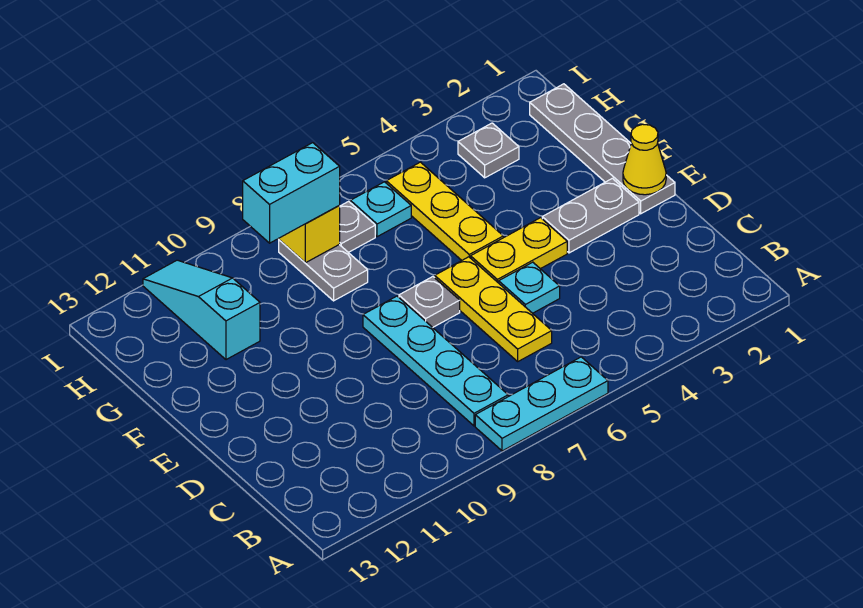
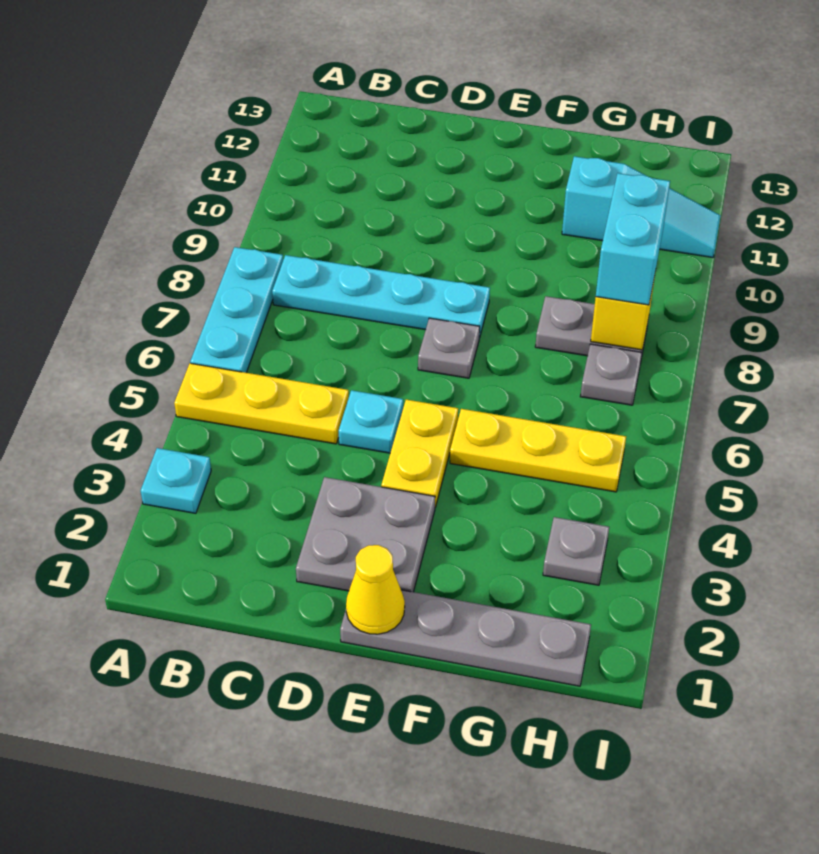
yellow 1x3 plate [435,257,552,361] -> yellow 1x3 plate moved to [174,363,349,444]
grey 1x2 plate [542,178,639,253] -> grey 2x2 plate [296,477,435,592]
cyan 1x1 plate [350,182,411,237] -> cyan 1x1 plate moved to [141,448,211,513]

